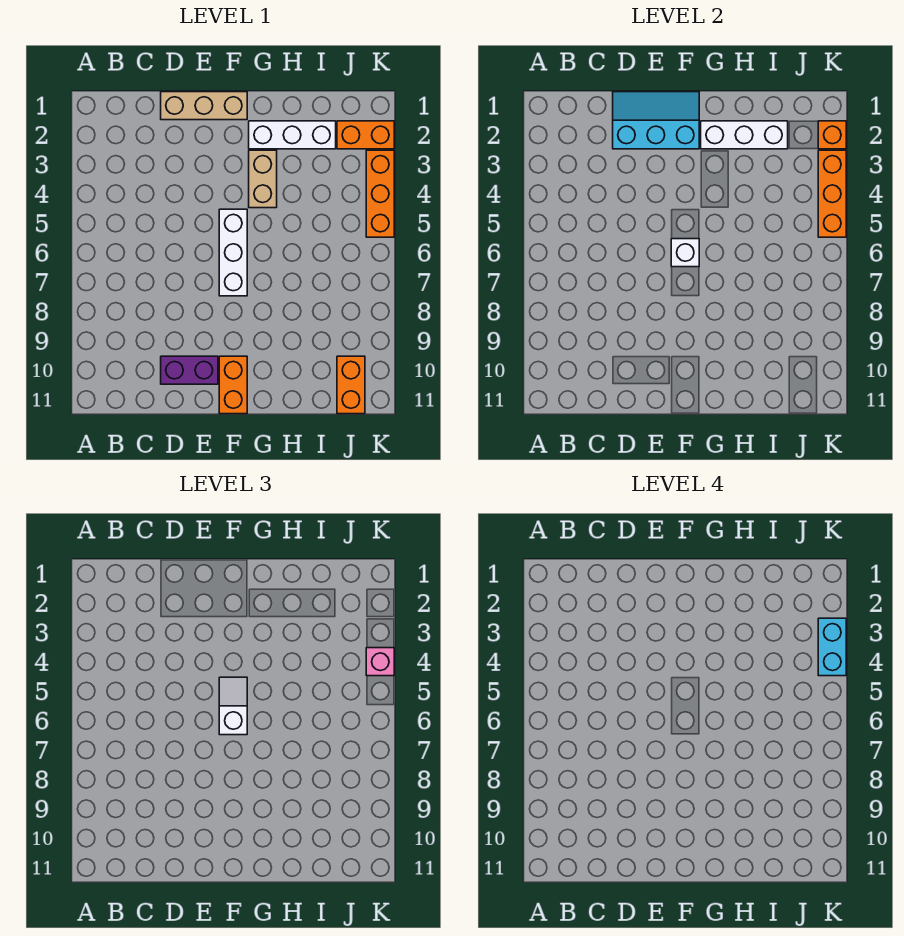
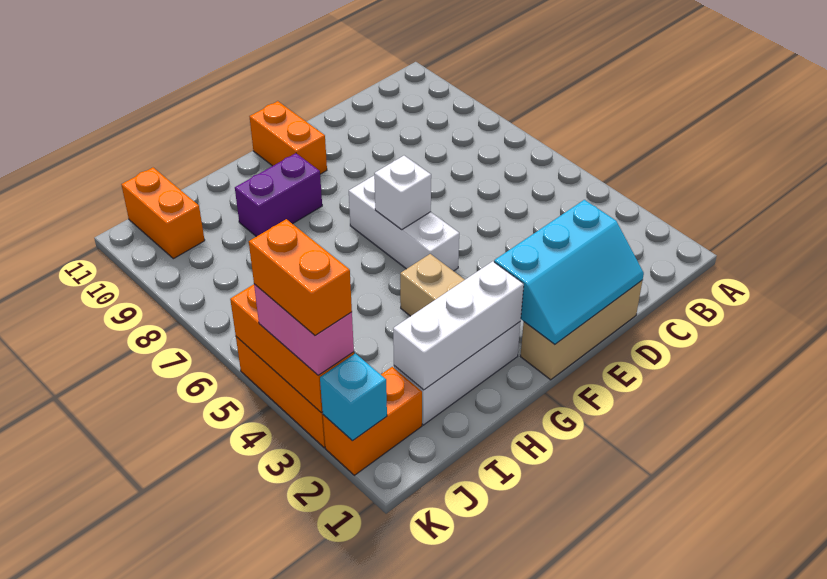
purple 1x2 brick [161,356,218,384] -> purple 1x2 brick moved to [235,153,322,237]
white 1x2 slope [219,677,247,735] -> none
orange 1x1 brick [818,121,846,149] -> cyan 1x1 brick [320,353,387,441]
cyan 1x2 brick [818,618,846,676] -> orange 1x2 brick [249,219,352,335]
pink 1x1 brick [366,648,394,676] -> pink 1x2 brick [254,284,354,375]

